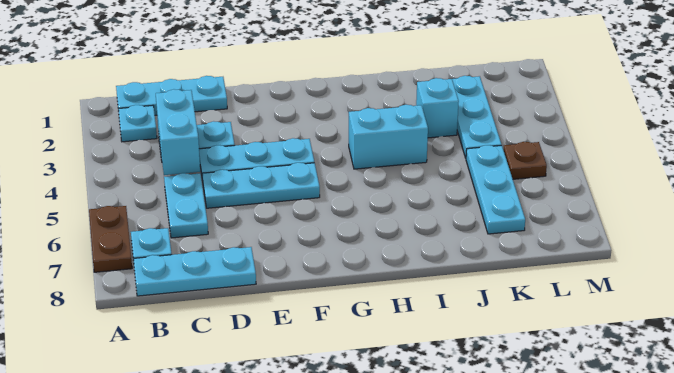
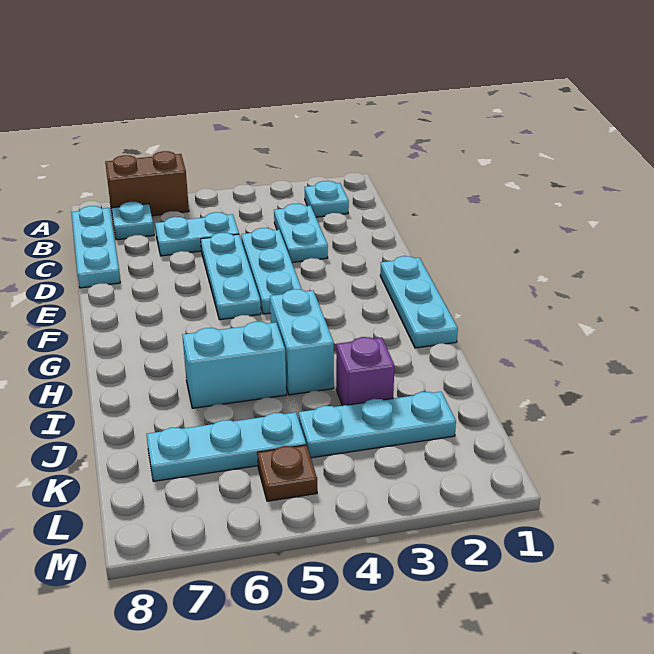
brown 1x2 plate [89,206,132,272] -> brown 1x2 brick [105,151,189,216]
cyan 1x3 plate [116,76,227,115] -> cyan 1x3 plate moved to [380,256,458,348]
cyan 1x2 brick [156,89,200,175] -> cyan 1x2 brick moved to [183,322,286,408]
cyan 1x1 brick [416,78,459,138] -> purple 1x1 brick [336,337,395,406]

